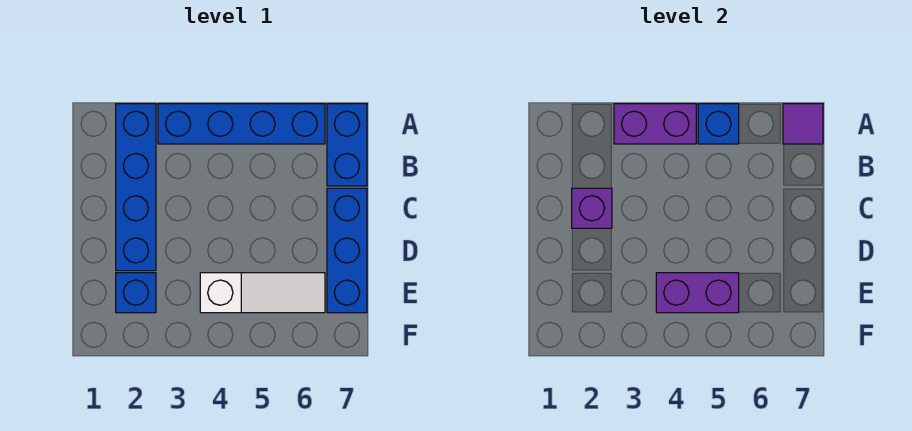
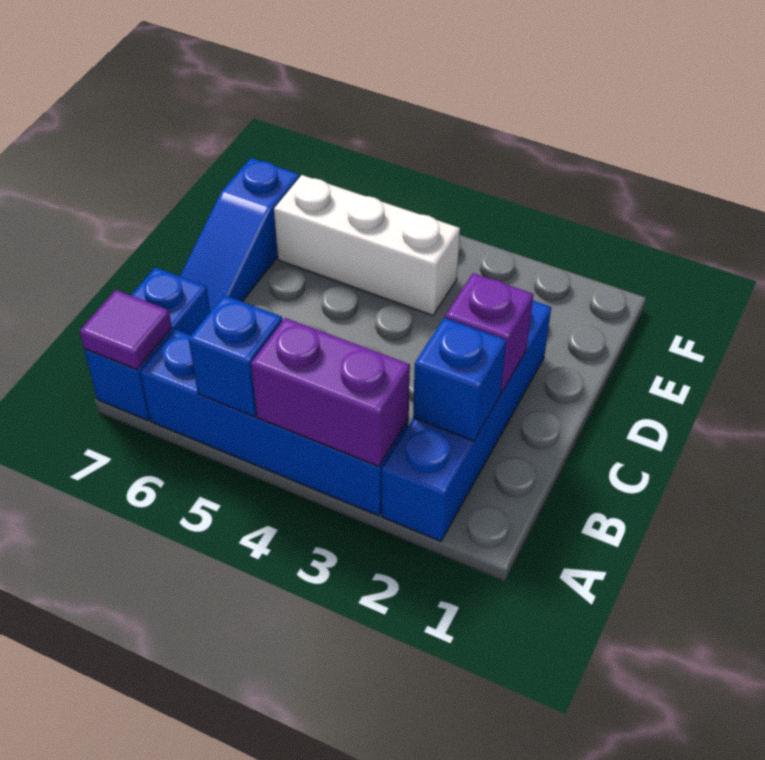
blue 1x3 brick [327,188,367,313] -> blue 1x3 slope [180,158,299,312]
blue 1x1 brick [116,273,156,313] -> blue 1x1 brick moved to [413,318,506,441]
white 1x3 slope [200,273,325,313] -> white 1x3 brick [274,175,460,316]
purple 1x2 brick [656,273,739,313] -> none

